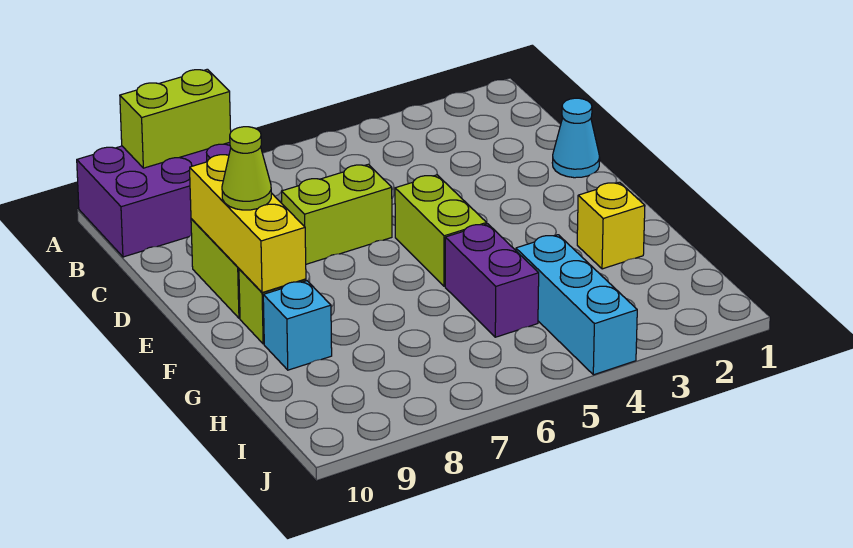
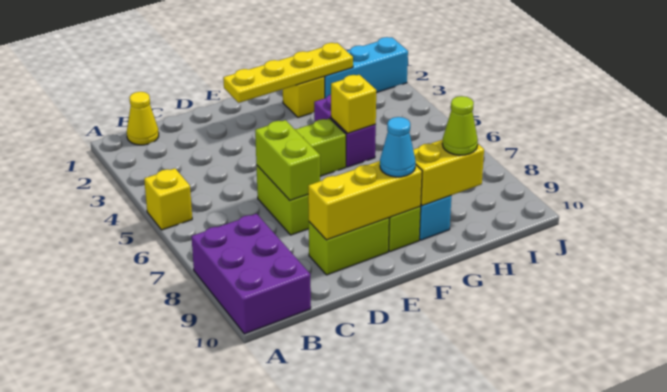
none -> yellow 1x1 brick [144,168,192,230]
lime 1x2 brick [120,69,231,168] -> lime 1x2 brick moved to [255,120,320,201]
none -> yellow 1x1 cone [127,92,159,145]
cyan 1x1 cone [552,98,600,178] -> cyan 1x1 cone moved to [380,117,416,177]
none -> yellow 1x4 plate [223,43,353,103]
lime 1x1 cone [222,127,271,210] -> lime 1x1 cone moved to [442,96,478,155]
purple 1x2 brick [445,224,539,337] -> purple 1x2 brick turned to [314,94,376,167]
none -> yellow 1x1 brick [331,75,376,133]
none -> yellow 1x2 brick [413,140,484,206]
cyan 1x3 brick [516,235,637,375] -> cyan 1x3 brick moved to [324,37,408,98]

